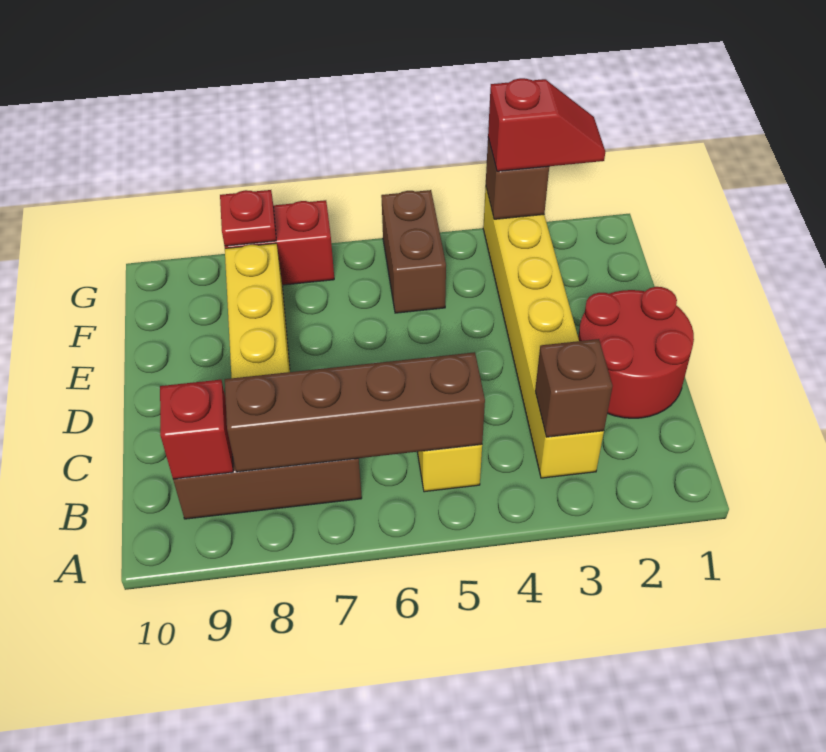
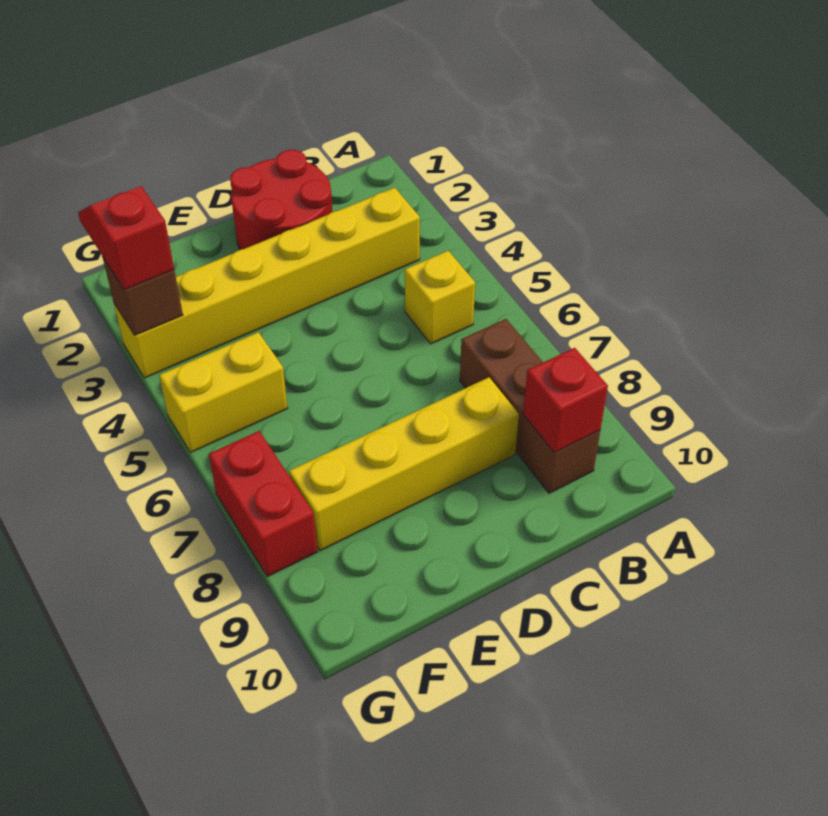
brown 1x1 brick [535,339,613,437] -> none
brown 1x4 brick [225,352,485,472] -> none
brown 1x2 brick [381,190,446,313] -> yellow 1x2 brick [159,332,288,452]
red 1x1 plate [220,190,276,246] -> none

